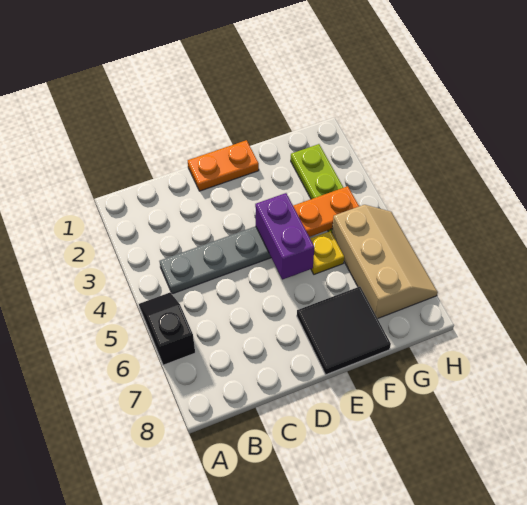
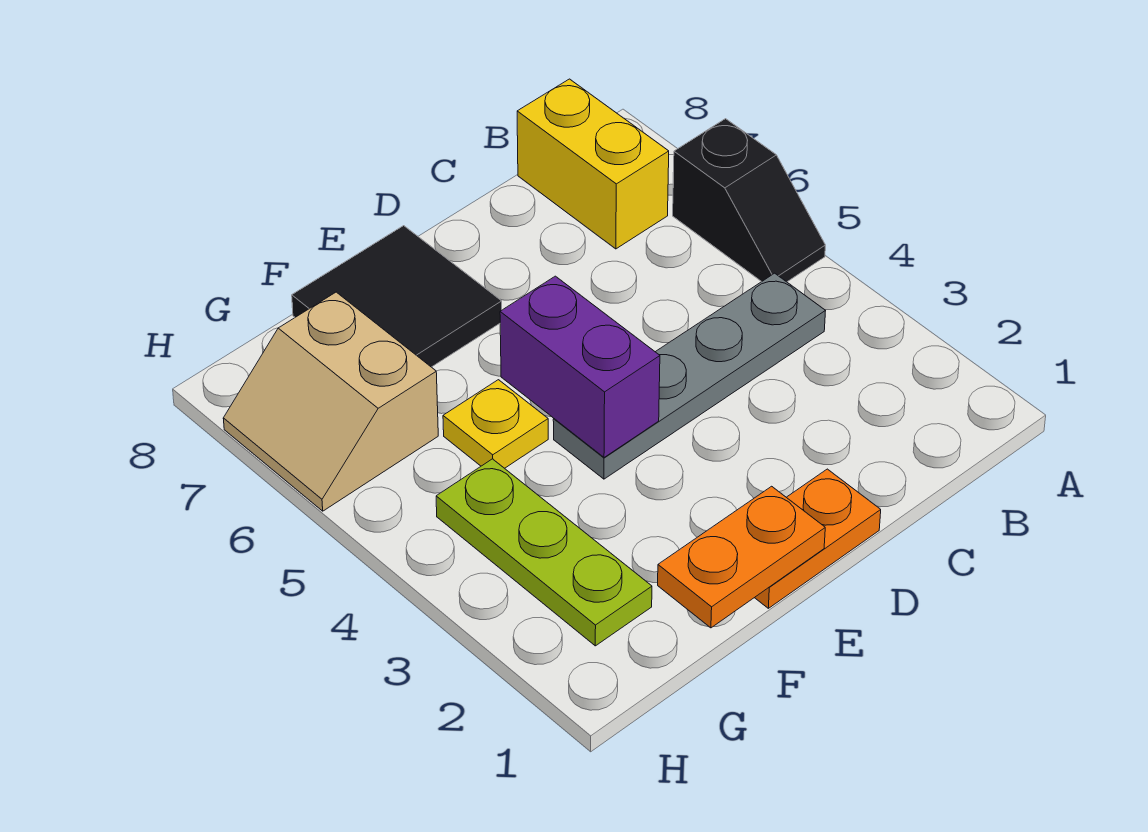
none -> yellow 1x2 brick [517,79,669,249]
orange 1x2 plate [293,186,359,237] -> orange 1x2 plate moved to [658,486,825,628]
tan 2x3 slope [332,205,438,319] -> tan 2x2 slope [223,292,438,511]

